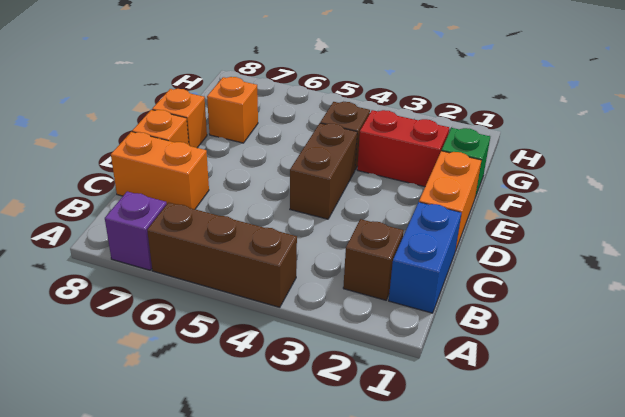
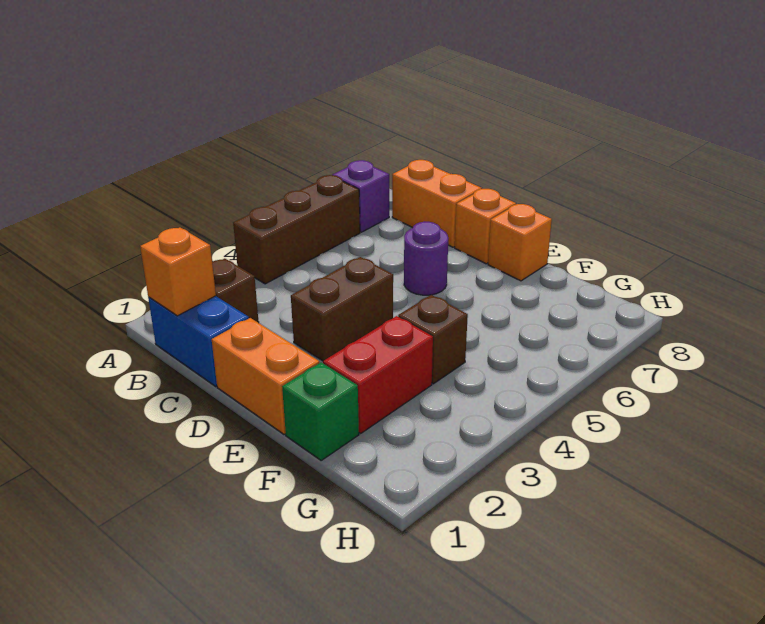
orange 1x2 brick [111,132,209,209] -> orange 1x2 brick turned to [392,160,482,247]
brown 1x2 brick [290,123,357,219] -> brown 1x2 brick turned to [291,257,393,361]
none -> purple 1x1 round brick [404,222,448,295]
orange 1x1 brick [207,77,258,143] -> orange 1x1 brick moved to [140,227,216,316]

